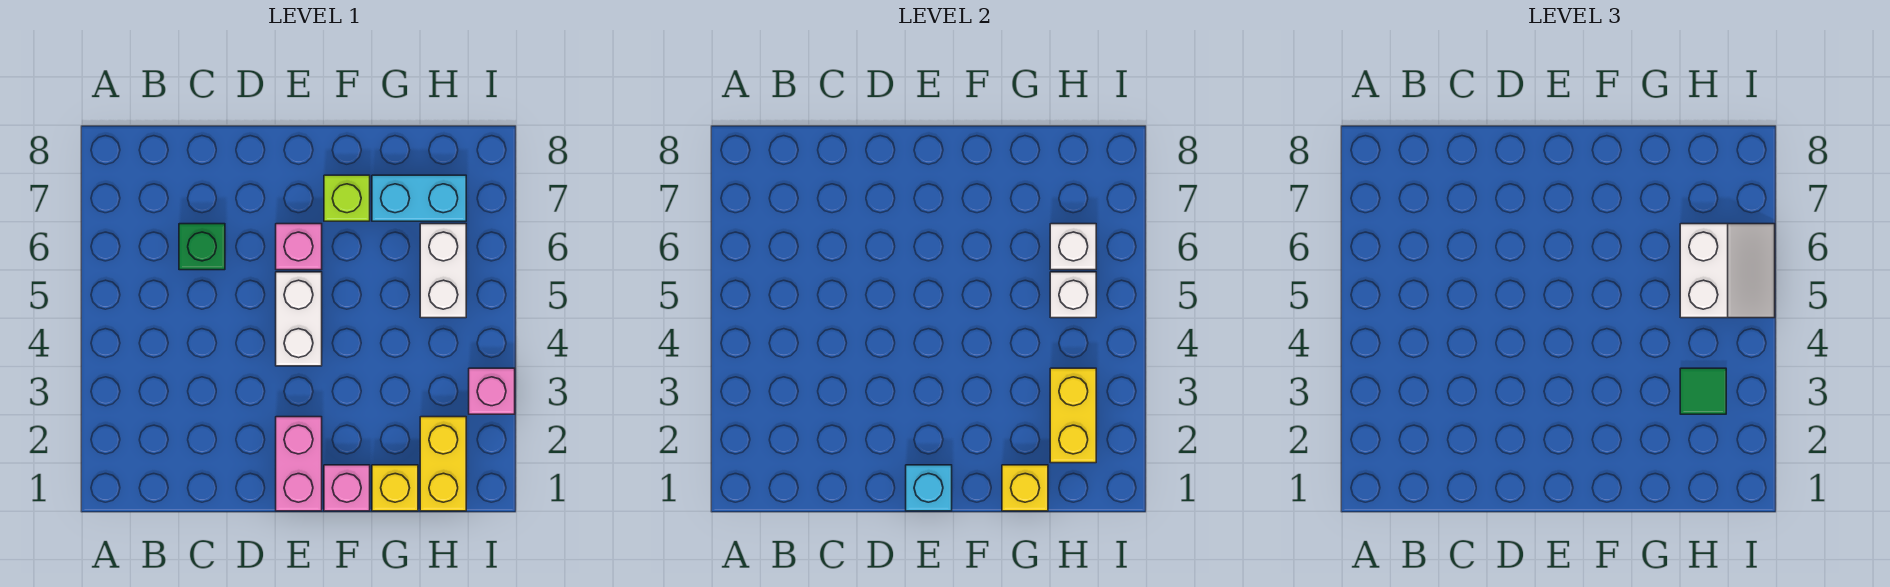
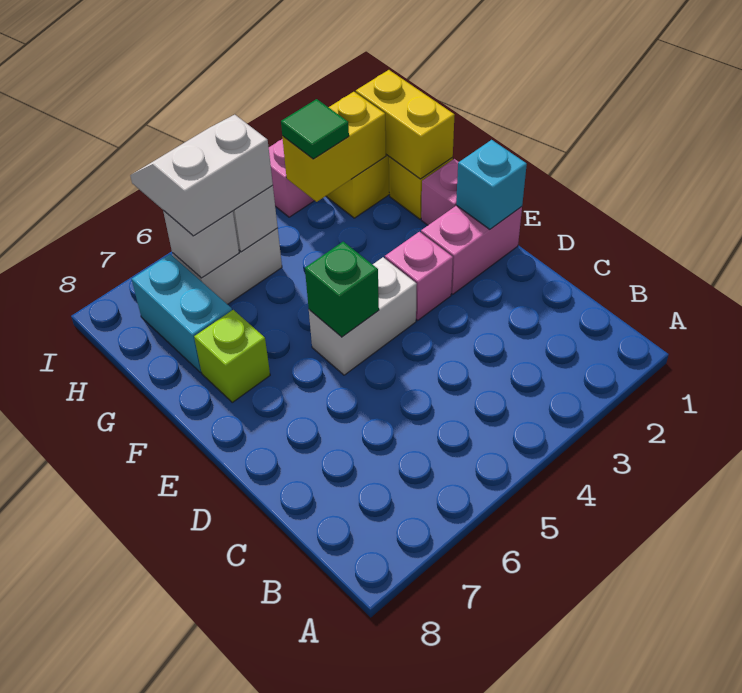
green 1x1 brick [179,224,225,270] -> green 1x1 brick moved to [305,242,379,337]
pink 1x1 brick [276,224,322,270] -> pink 1x1 brick moved to [385,232,453,320]
yellow 1x1 brick [1002,465,1048,511] -> yellow 1x2 brick [356,70,454,179]

